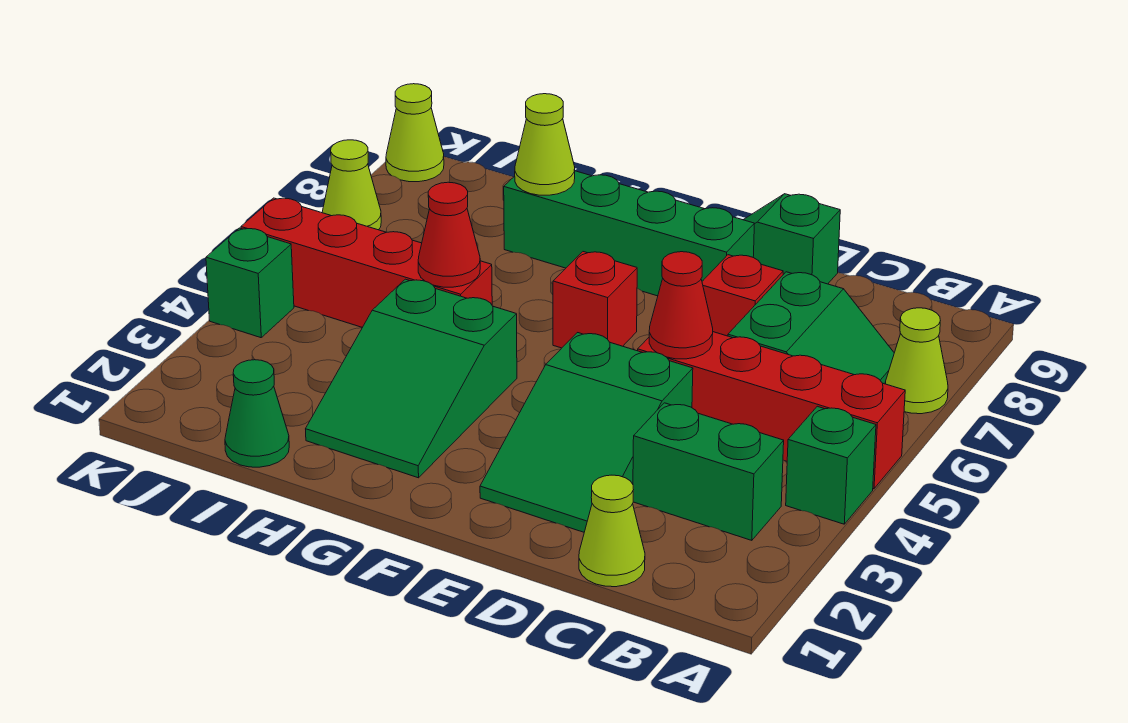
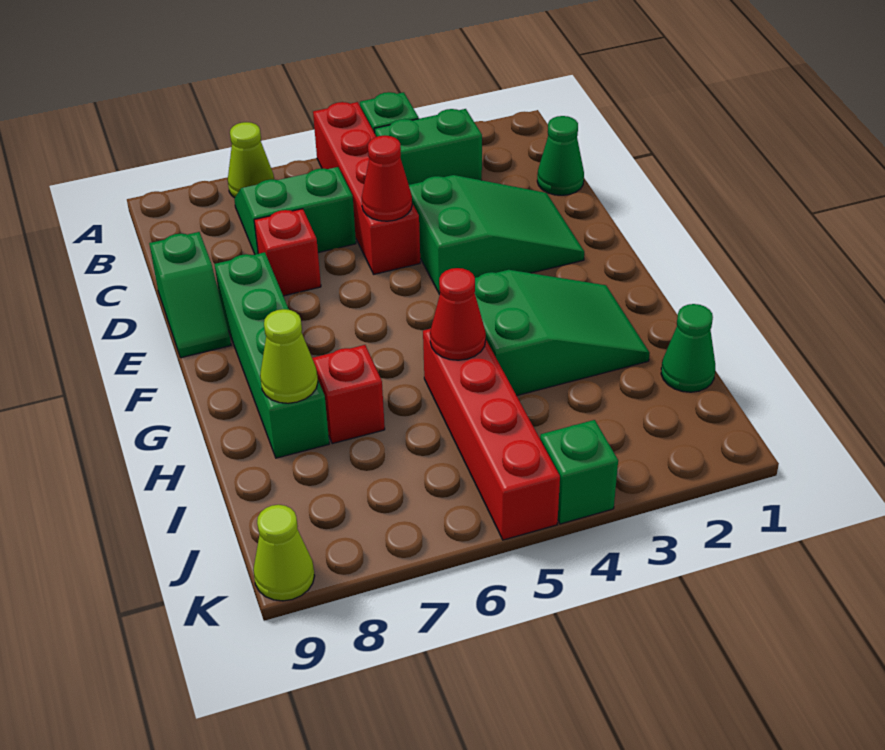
green 1x2 brick [633,403,784,540] -> green 1x2 brick turned to [375,109,482,185]
lime 1x1 cone [579,475,645,587] -> green 1x1 cone [537,116,584,195]
red 1x1 brick [553,252,637,348] -> red 1x1 brick moved to [312,345,385,444]
lime 1x1 cone [322,140,381,230] -> none

